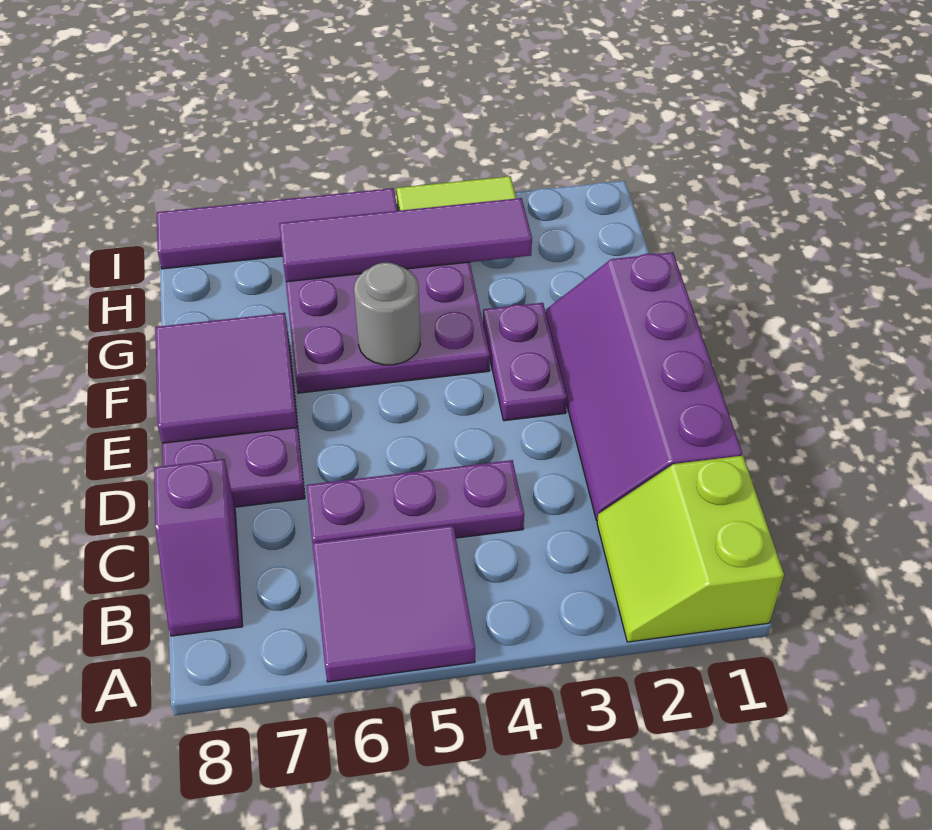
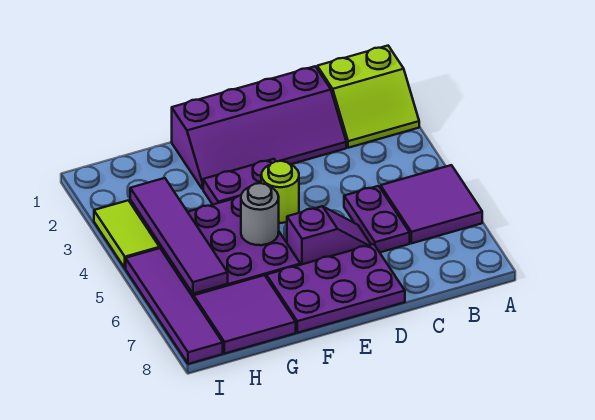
purple 1x2 slope [154,459,243,636] -> purple 1x2 slope moved to [287,206,371,265]
purple 1x3 plate [307,460,524,543] -> purple 1x2 plate [344,186,410,252]
none -> lime 1x1 round brick [261,161,299,223]
purple 2x2 tile [156,313,297,443] -> purple 2x2 tile moved to [194,275,296,354]

